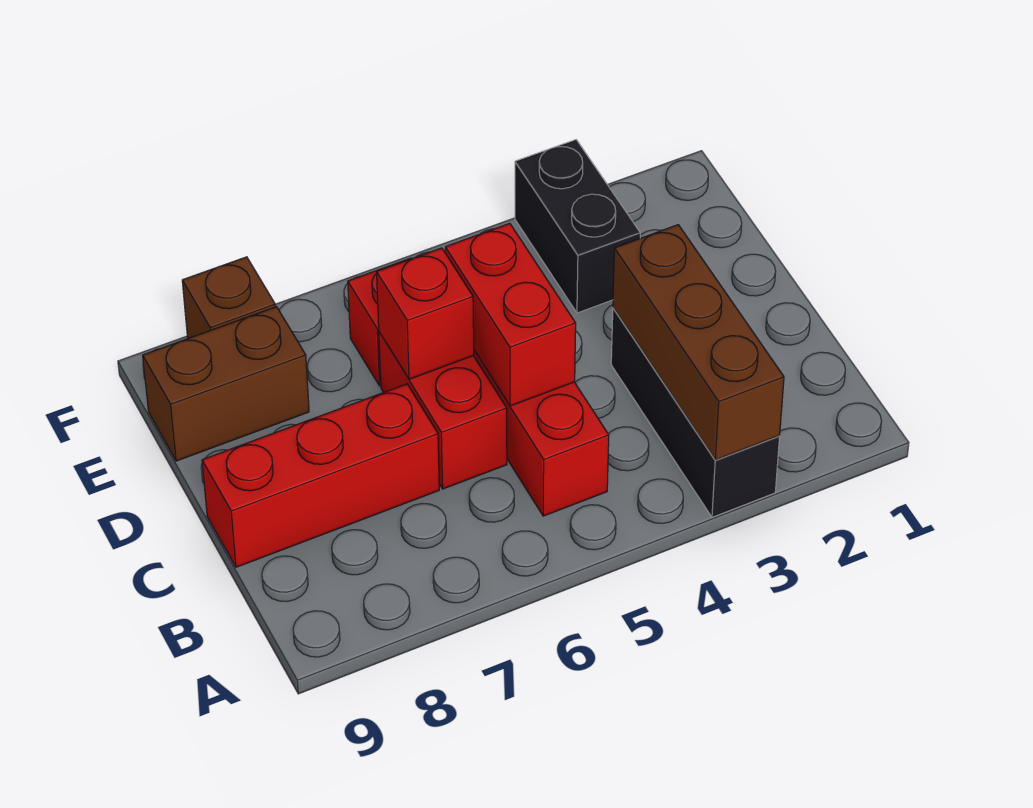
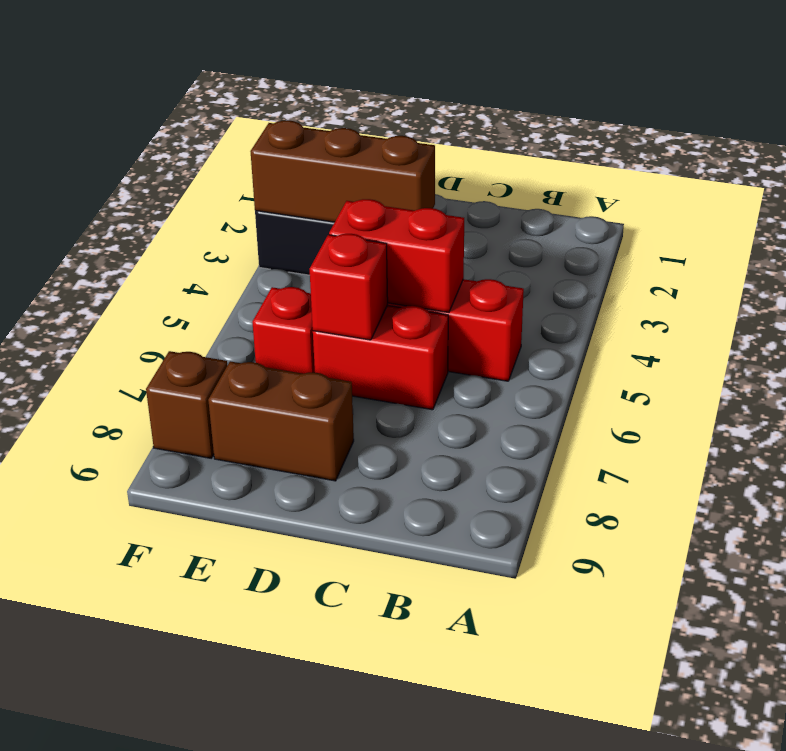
black 1x3 brick [611,308,780,517] -> none
brown 1x3 brick [613,225,784,460] -> brown 1x3 brick moved to [250,120,435,222]
red 1x3 brick [202,384,439,567] -> none
brown 1x2 brick [143,307,309,461] -> brown 1x2 brick turned to [208,361,354,481]

